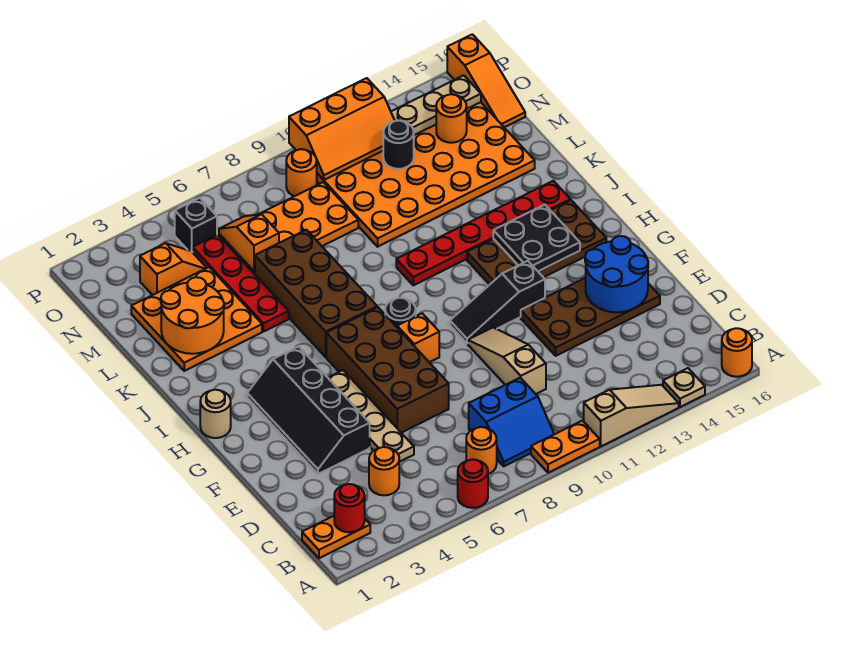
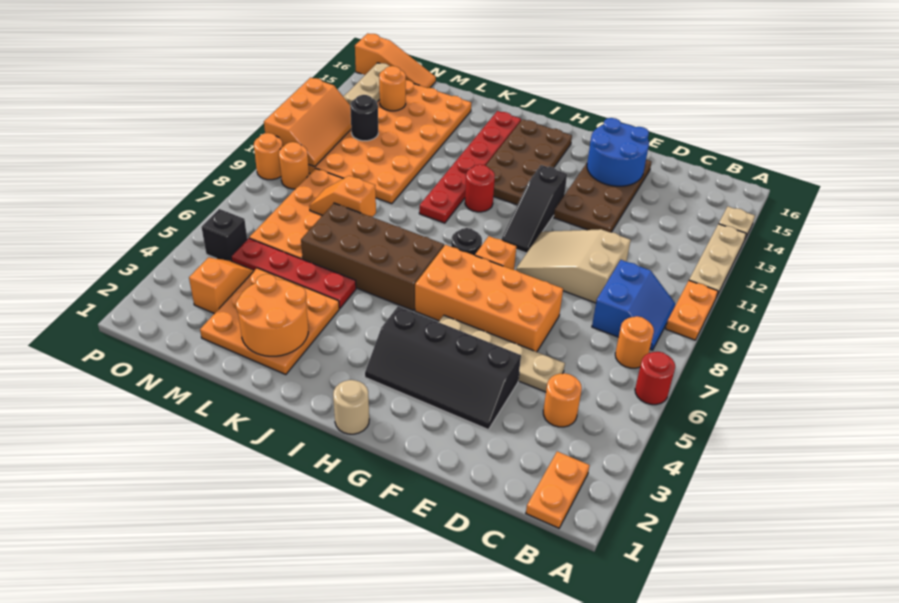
tan 1x3 slope [584,385,679,446] -> tan 1x3 plate [689,224,746,296]
orange 1x1 round brick [722,328,752,377] -> orange 1x1 round brick moved to [254,133,283,180]
red 1x1 round brick [334,484,365,532] -> red 1x1 round brick moved to [465,165,495,212]
tan 1x3 slope [468,328,546,394] -> tan 2x3 slope [516,229,631,303]
brown 2x4 brick [326,307,449,433] -> orange 2x4 brick [415,245,563,352]
black 2x2 plate [493,205,580,271] -> none
orange 1x2 slope [219,214,279,271] -> orange 1x2 slope moved to [309,176,376,217]

